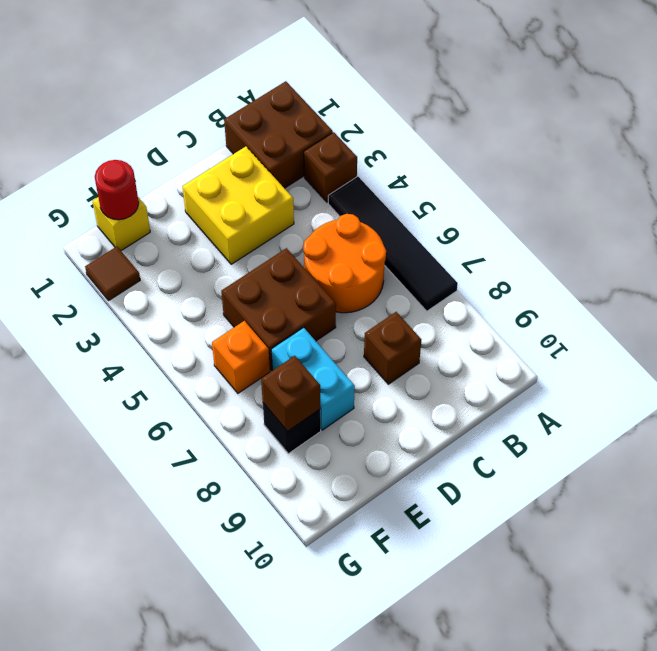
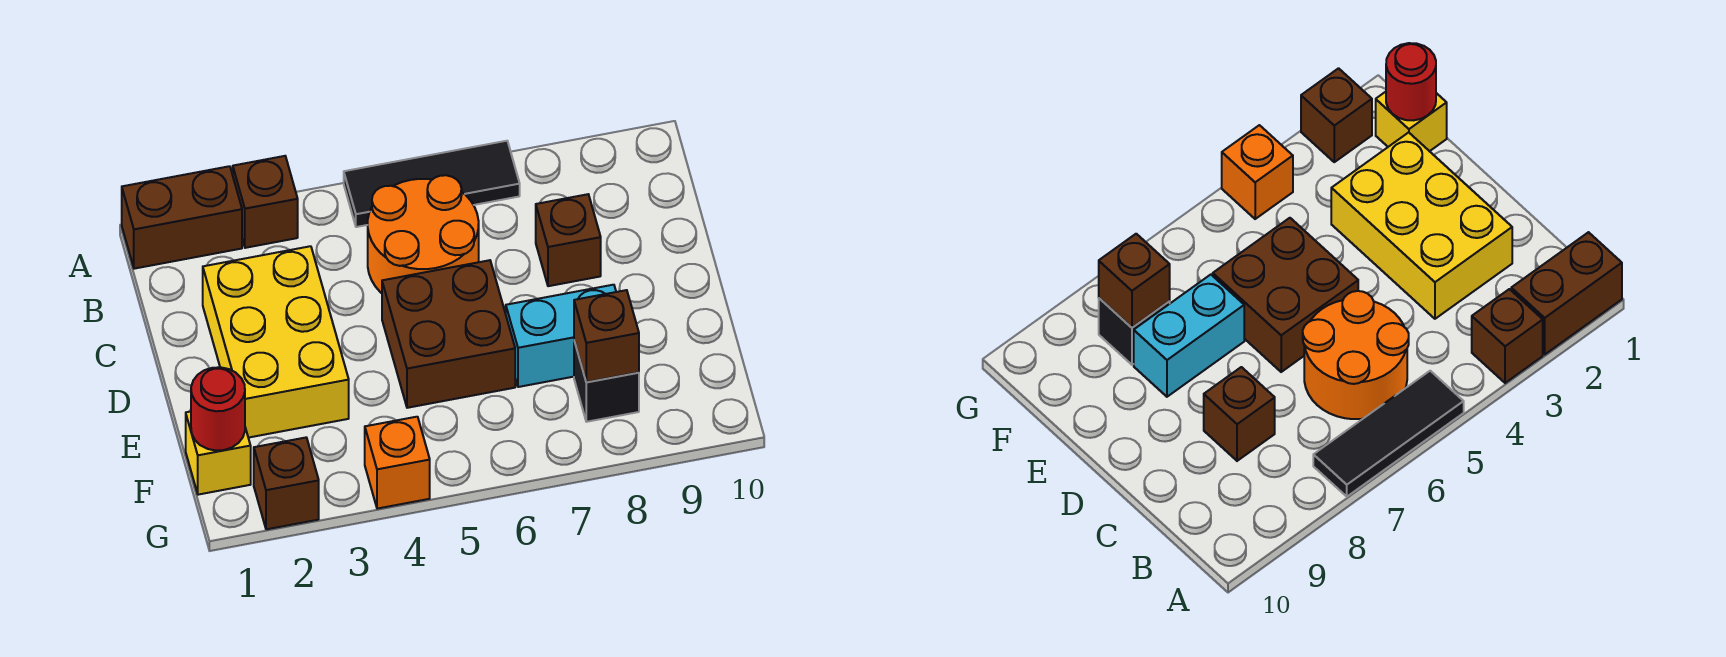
brown 2x2 brick [224,81,333,188] -> brown 1x2 brick [122,166,242,269]
black 1x4 tile [328,177,458,311] -> black 1x3 tile [344,141,520,227]
yellow 2x2 brick [182,147,294,264] -> yellow 2x3 brick [203,246,349,438]
orange 1x1 brick [212,321,270,393] -> orange 1x1 brick moved to [365,417,430,509]
brown 1x1 tile [85,247,140,301] -> brown 1x1 brick [254,438,319,529]

